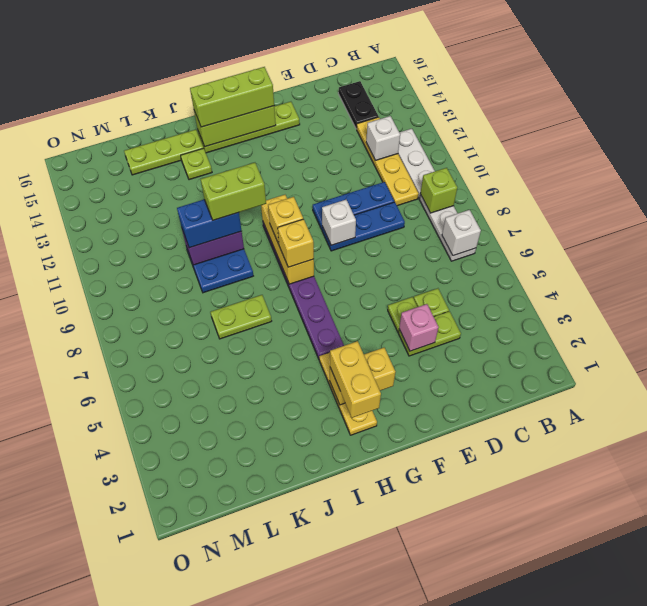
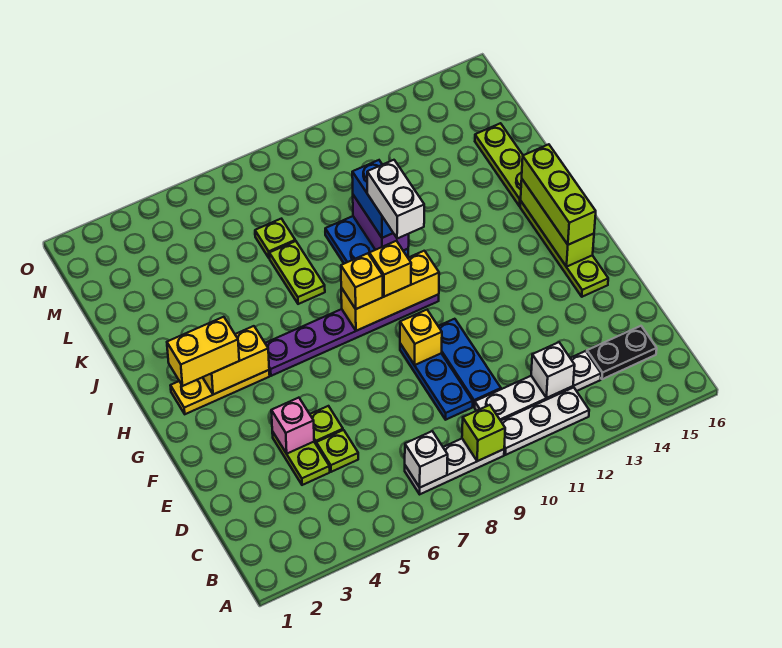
yellow 1x4 plate [357,117,419,206] -> white 1x4 plate [475,351,601,421]
white 1x1 brick [322,200,356,245] -> yellow 1x1 brick [400,310,442,365]
yellow 1x2 brick [330,348,395,405] -> yellow 1x2 brick turned to [203,326,269,395]
lime 1x2 brick [201,162,266,220] -> white 1x2 brick [367,160,424,239]
lime 1x1 plate [181,148,212,180] -> lime 1x1 plate moved to [255,219,295,258]

